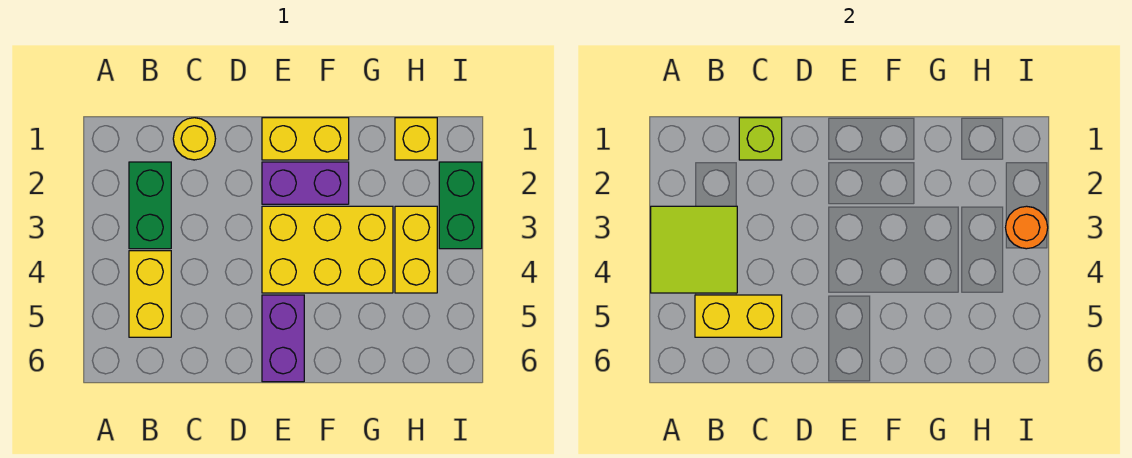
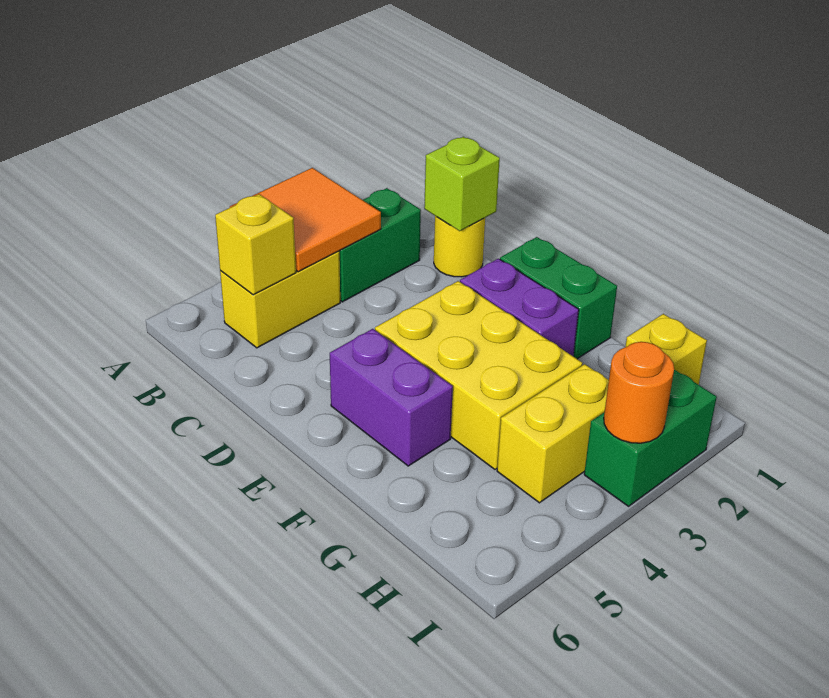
lime 2x2 tile [651,206,737,293] -> orange 2x2 tile [230,168,381,272]
yellow 1x2 brick [695,295,782,337] -> yellow 1x1 brick [215,194,296,295]
yellow 1x2 brick [262,118,349,160] -> green 1x2 brick [500,237,617,359]
purple 1x2 brick [262,295,304,382] -> purple 1x2 brick turned to [330,329,453,466]

